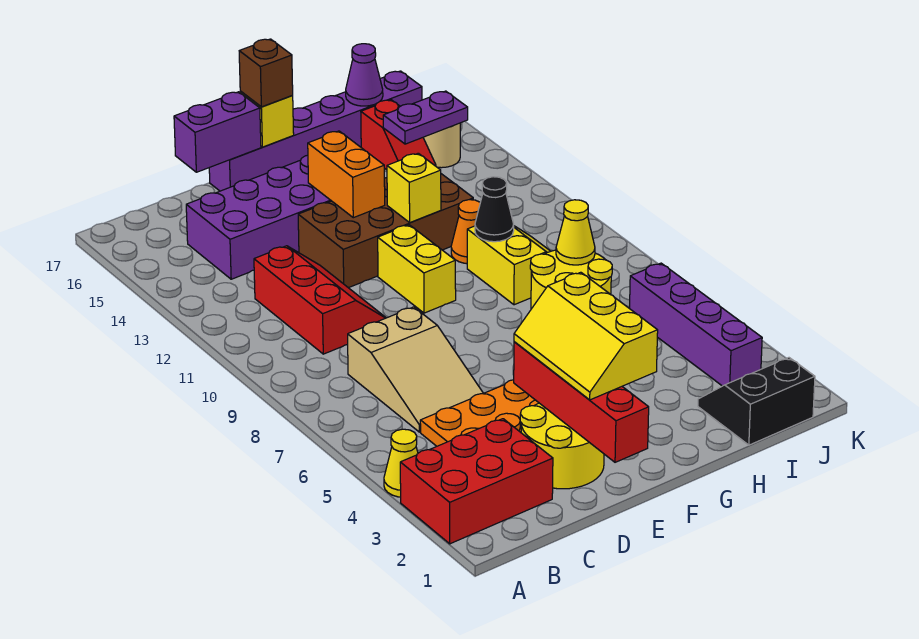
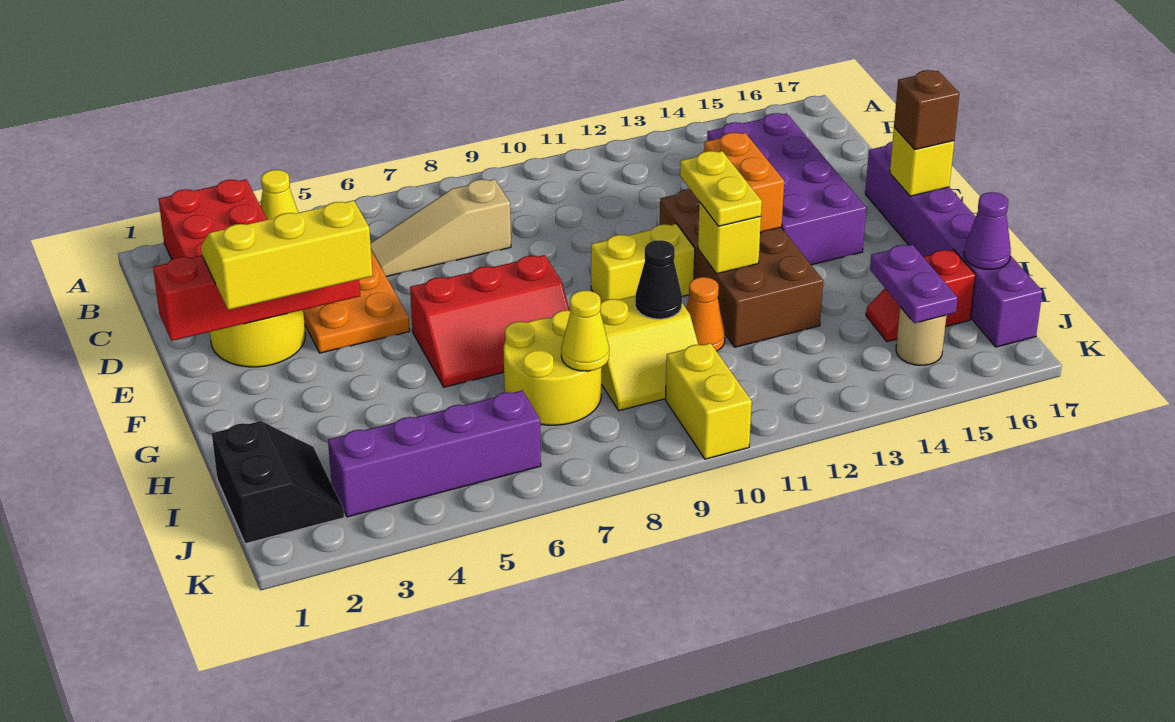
tan 2x3 slope [347,307,484,432] -> tan 1x3 slope [370,179,511,277]
red 2x3 slope [254,246,386,354] -> red 2x3 slope moved to [410,255,570,387]
purple 1x2 brick [174,92,261,172] -> none
none -> yellow 1x2 plate [680,151,762,226]
orange 1x2 brick [308,131,385,218] -> orange 1x2 brick turned to [704,133,784,232]
none -> yellow 1x2 brick [666,343,752,459]

